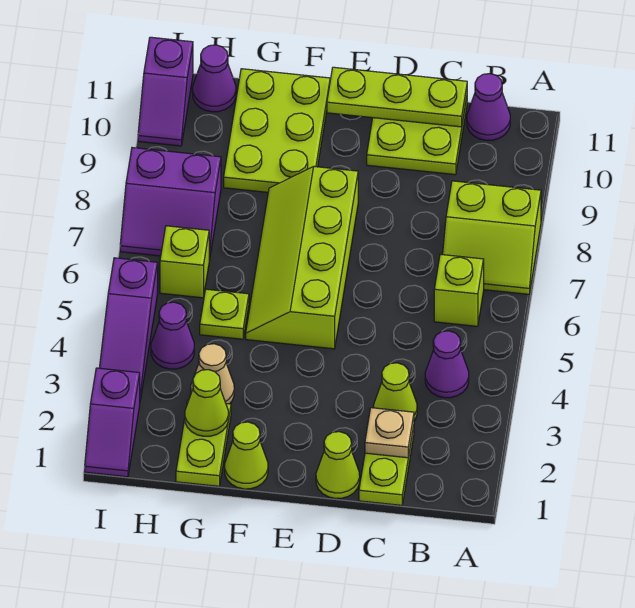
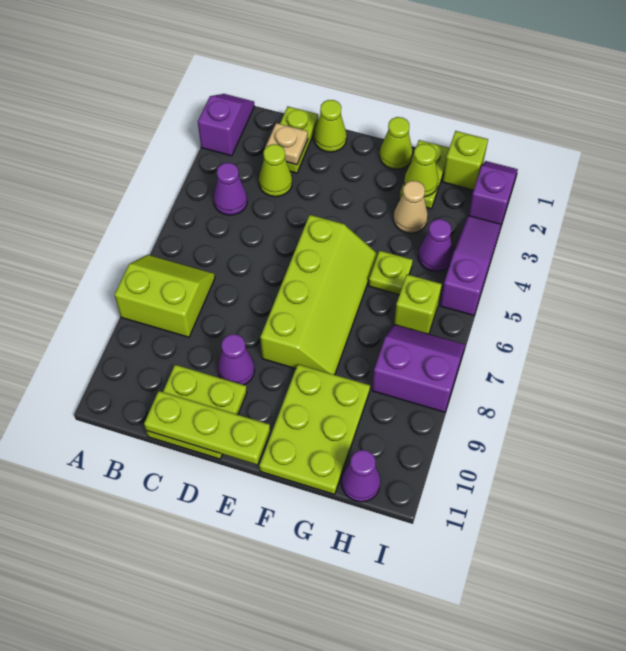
lime 1x1 brick [434,254,484,326] -> lime 1x1 brick moved to [443,131,488,190]
purple 1x1 cone [467,74,510,140] -> purple 1x1 cone moved to [218,334,255,385]
purple 1x2 slope [138,37,193,146] -> purple 1x2 slope moved to [198,94,254,156]

